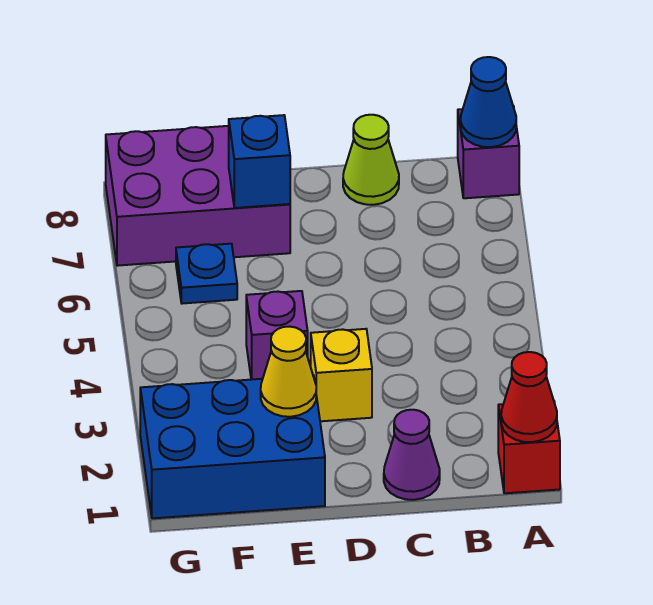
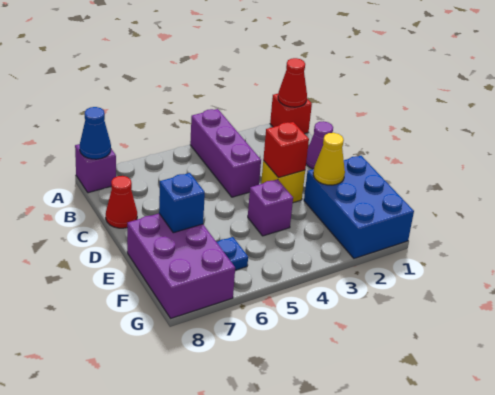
none -> purple 1x3 brick [190,109,261,197]
lime 1x1 cone [343,115,399,205] -> red 1x1 cone [106,176,137,228]
none -> red 1x1 brick [263,122,309,178]

